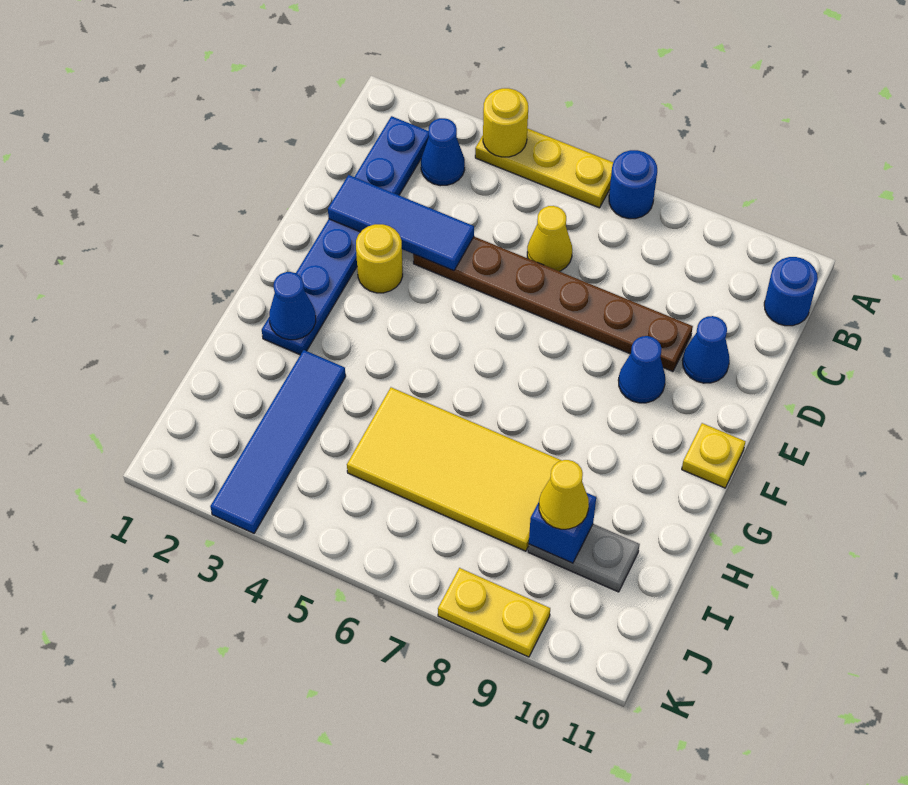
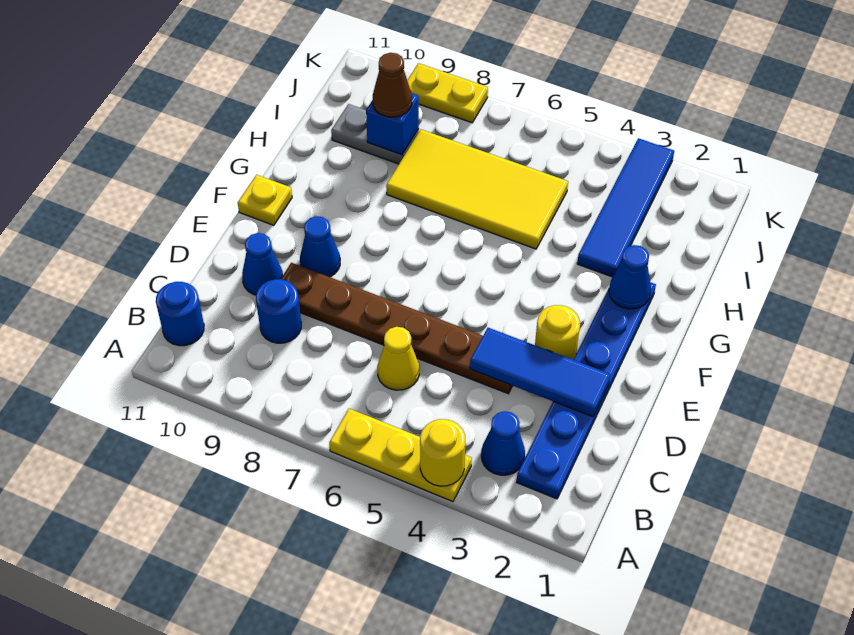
blue 1x1 round brick [609,150,657,219] -> blue 1x1 round brick moved to [256,279,301,343]
yellow 1x1 cone [539,460,589,529] -> brown 1x1 cone [373,53,412,117]

